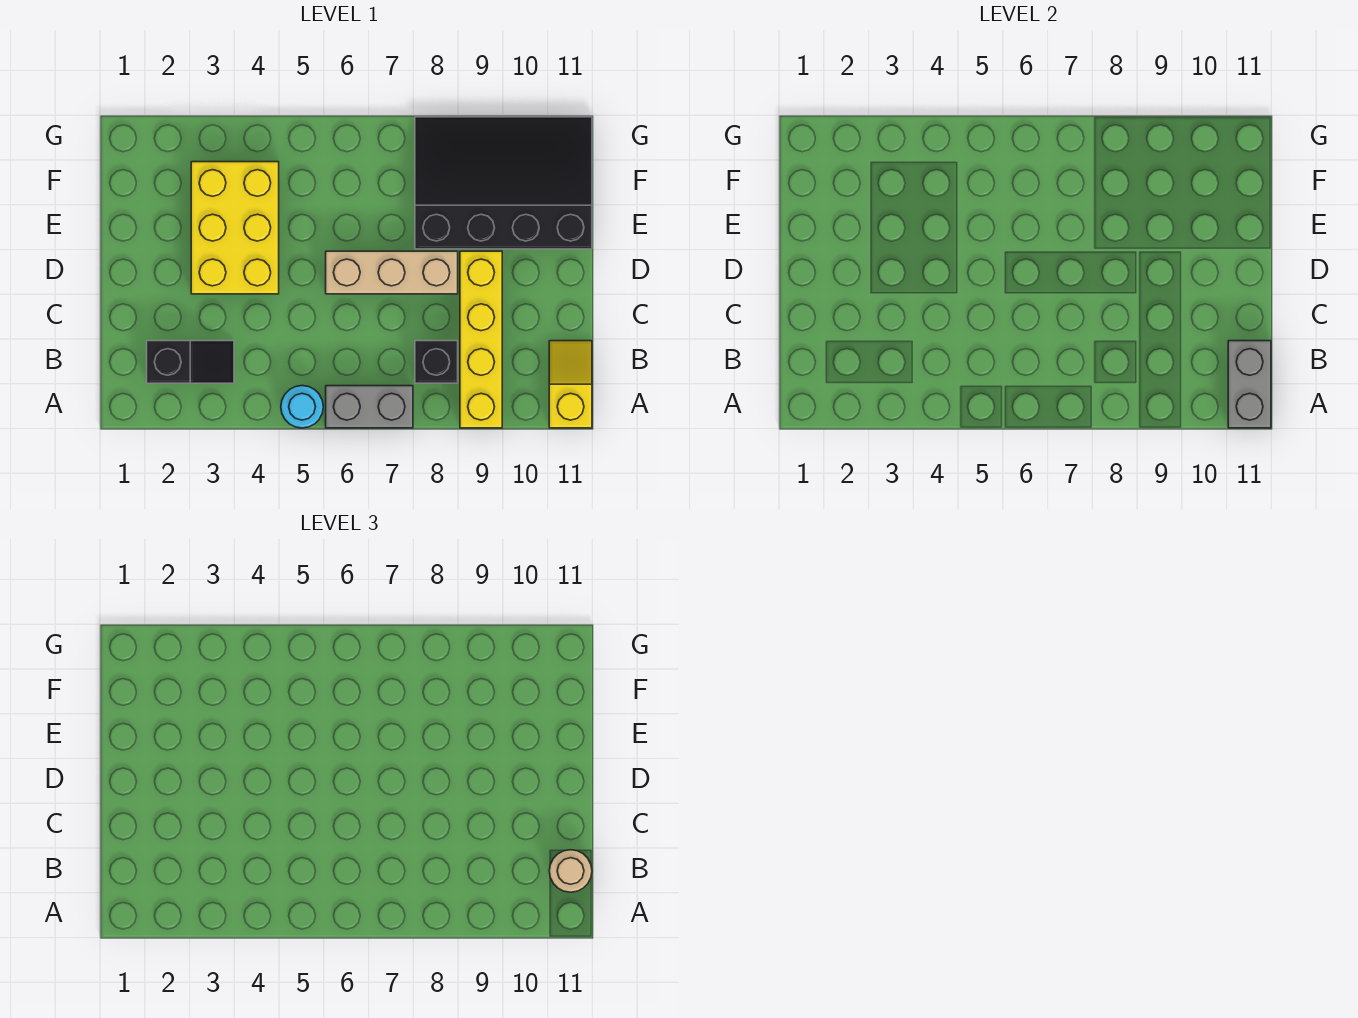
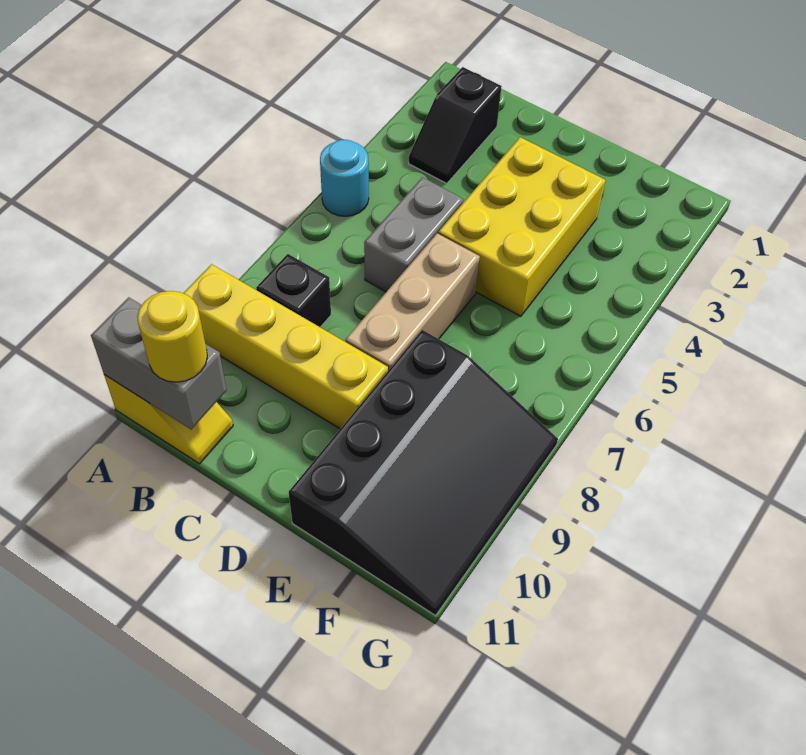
grey 1x2 brick [326,386,413,428] -> grey 1x2 brick moved to [364,177,464,292]
tan 1x1 round brick [549,850,592,892] -> yellow 1x1 round brick [137,291,207,382]
yellow 2x3 brick [191,162,279,294] -> yellow 2x3 brick turned to [438,137,605,316]

